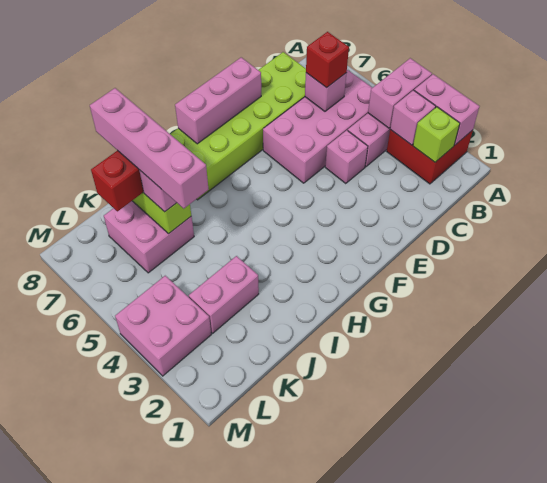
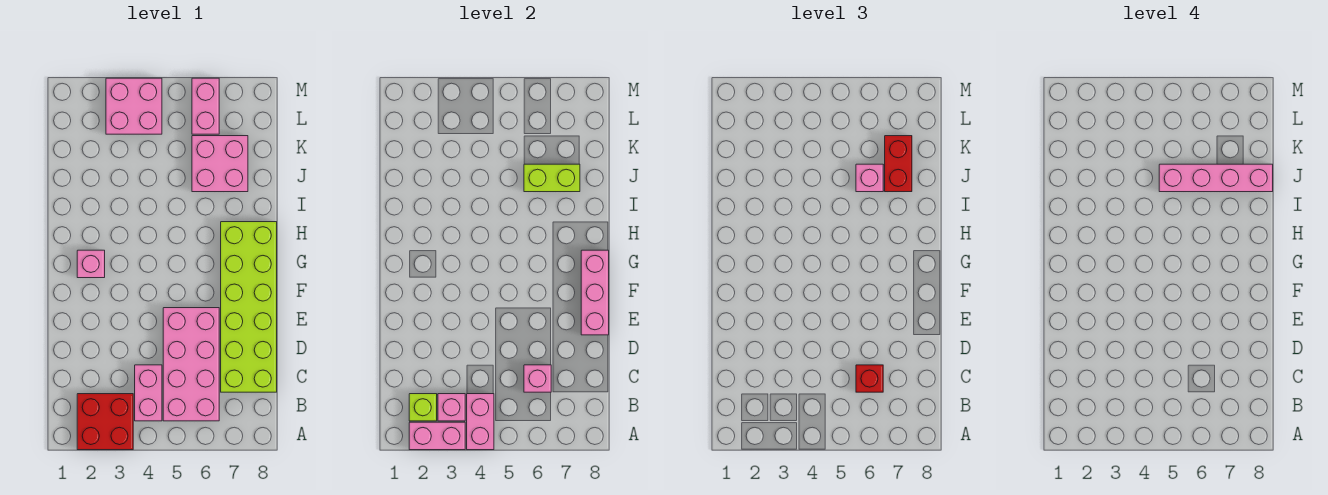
pink 1x1 brick [325,130,368,184] -> pink 1x1 brick moved to [77,250,105,278]
pink 1x2 brick [189,256,259,333] -> pink 1x2 brick moved to [192,78,219,134]

